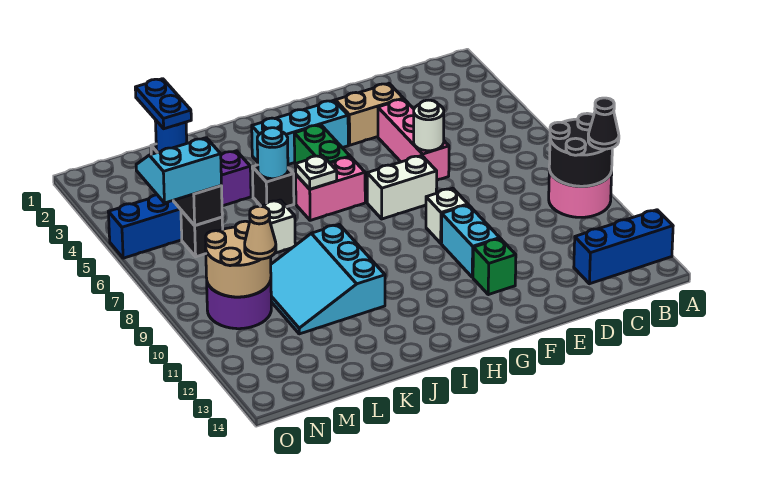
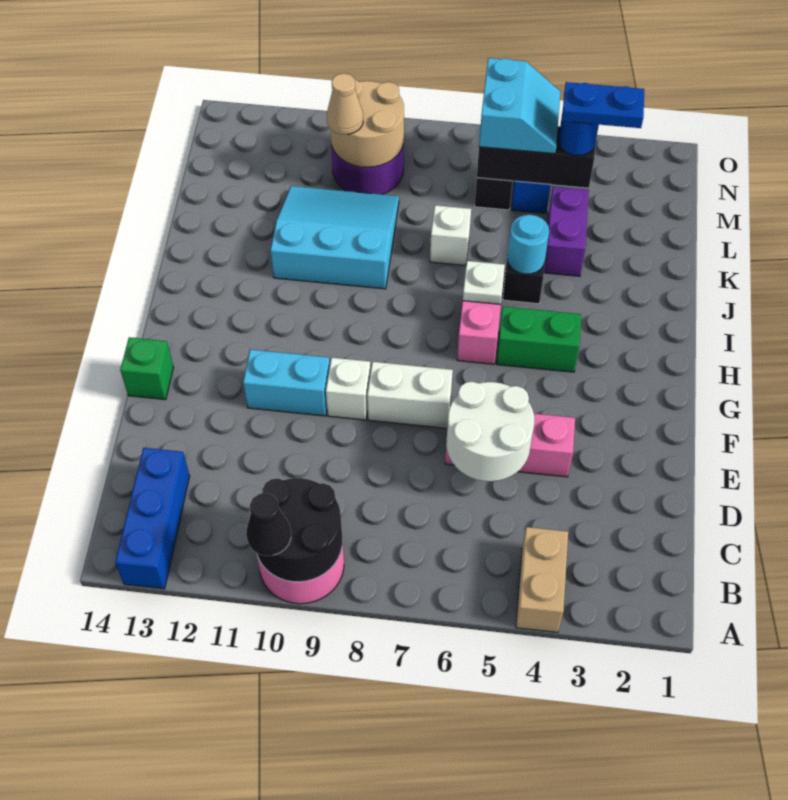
tan 1x2 brick [335,84,403,145] -> tan 1x2 brick moved to [516,527,568,632]
white 1x1 round brick [414,100,444,151] -> white 2x2 round brick [446,382,534,481]
white 1x2 brick [367,156,437,219] -> white 1x2 brick turned to [367,362,453,428]
green 1x1 brick [473,239,516,295] -> green 1x1 brick moved to [120,337,174,400]
cyan 1x3 brick [252,100,348,164] -> none

